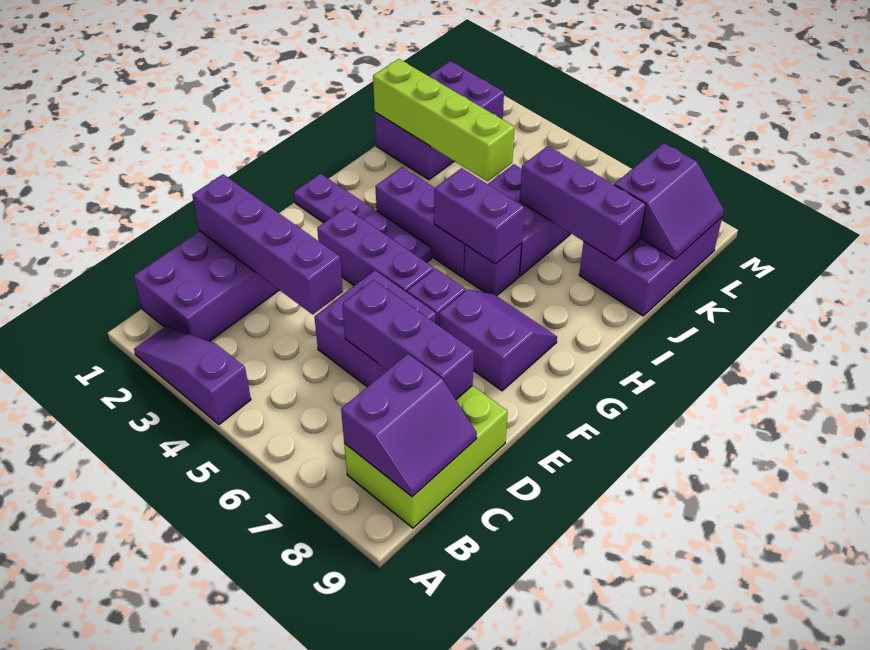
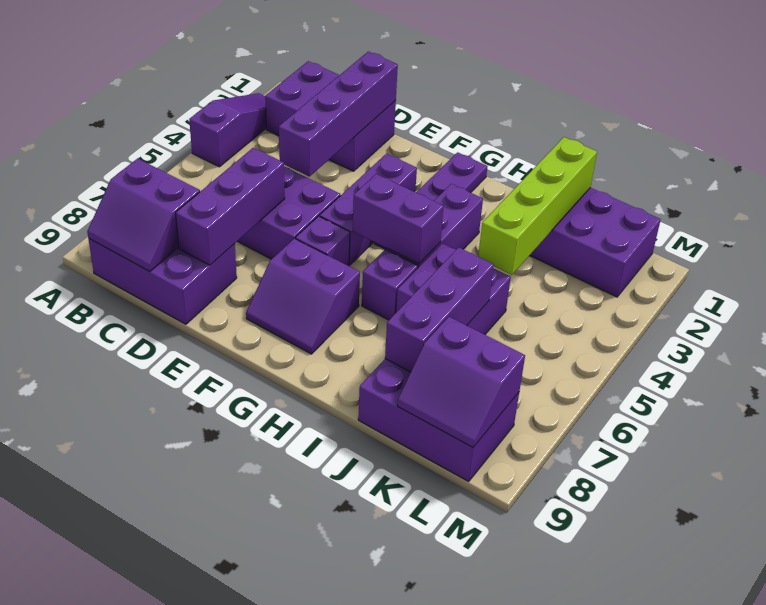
lime 2x3 brick [344,386,508,528] -> purple 2x3 brick [89,239,237,324]
purple 2x2 slope [439,290,557,391] -> purple 2x2 slope turned to [246,239,360,354]
purple 1x2 brick [434,168,524,264] -> purple 1x2 brick turned to [353,174,444,264]

